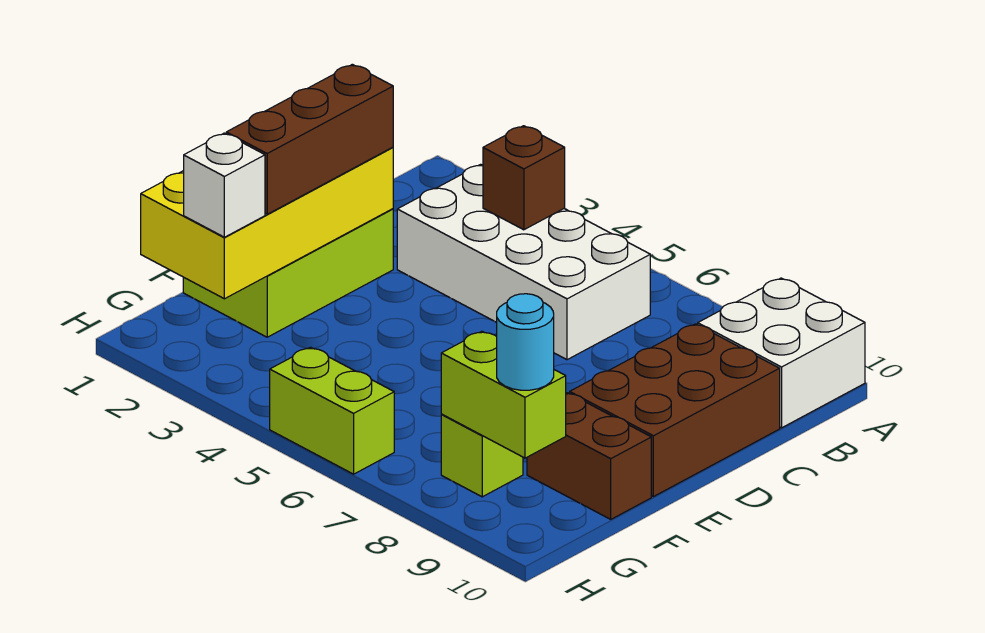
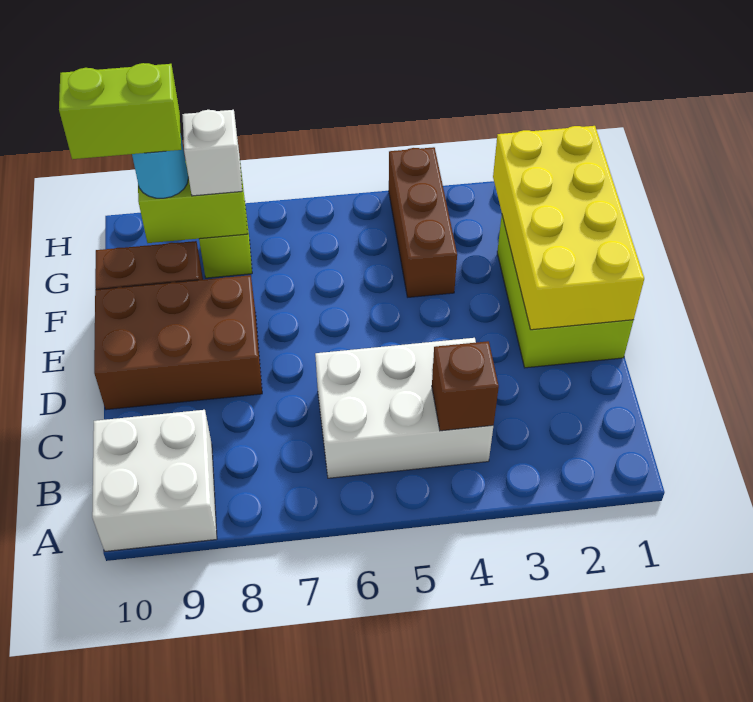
white 2x4 brick [397,164,650,360] -> white 2x3 brick [315,338,493,478]
brown 2x3 brick [569,324,780,497] -> brown 2x3 brick turned to [94,275,262,410]
brown 1x3 brick [226,64,393,214] -> brown 1x3 brick moved to [389,147,457,297]
white 1x1 brick [184,133,265,237] -> white 1x1 brick moved to [182,110,242,196]
lime 1x2 brick [270,347,394,474] -> lime 1x2 brick moved to [59,63,181,159]

